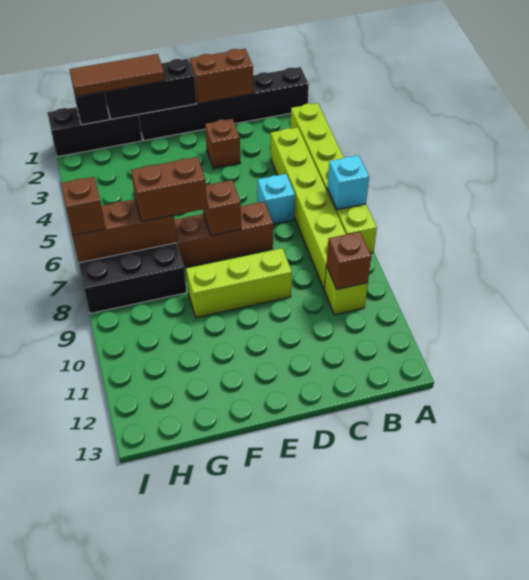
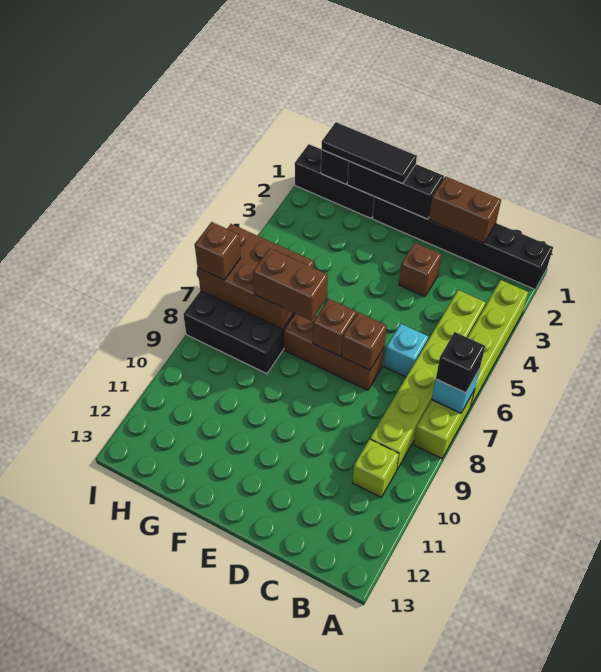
none -> black 1x1 brick [436,332,485,393]
brown 1x1 brick [326,232,371,289] -> brown 1x1 brick moved to [342,312,387,370]
lime 1x3 brick [186,248,292,318] -> none
brown 1x3 tile [69,54,165,97] -> black 1x3 tile [321,122,417,184]
brown 1x3 brick [73,199,177,263] -> brown 2x3 brick [198,224,314,329]

